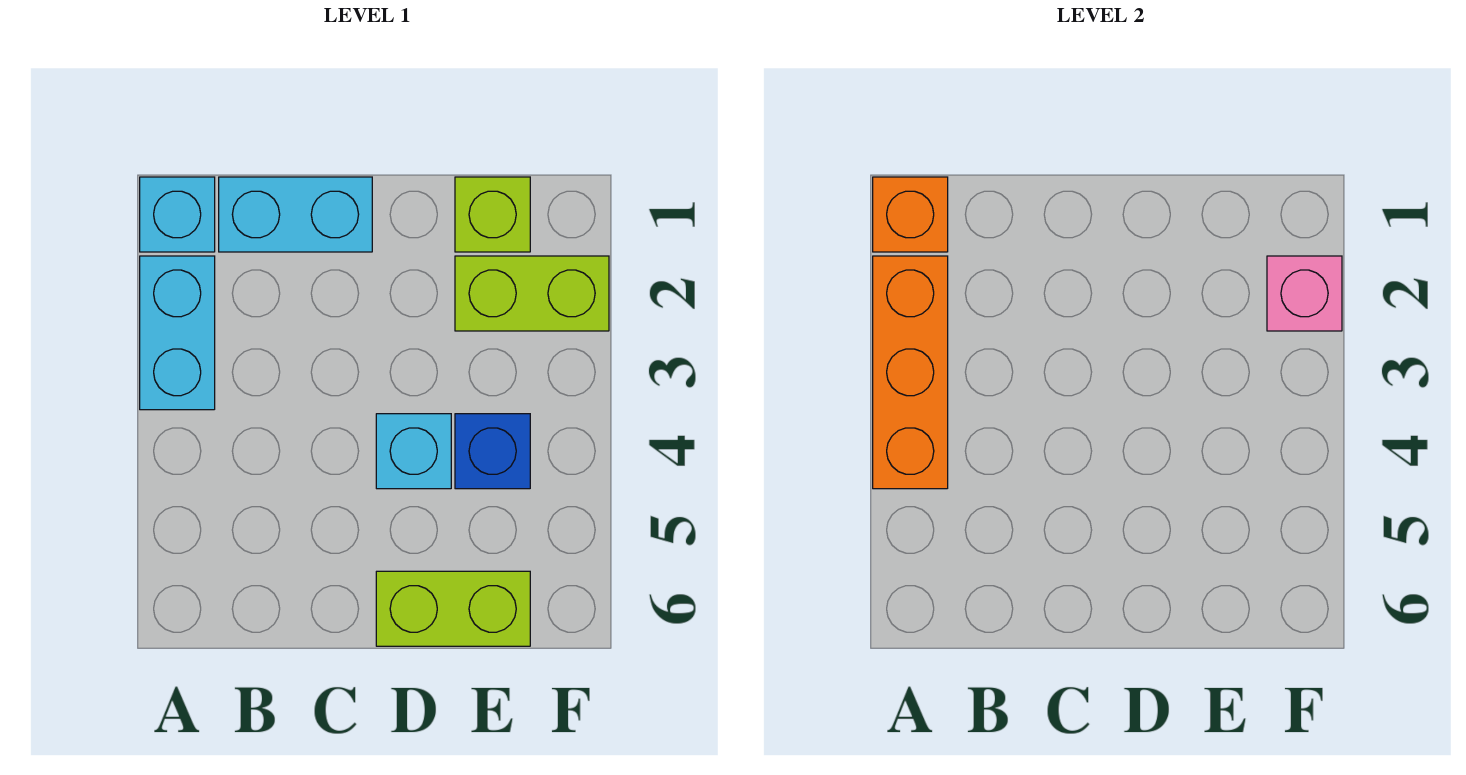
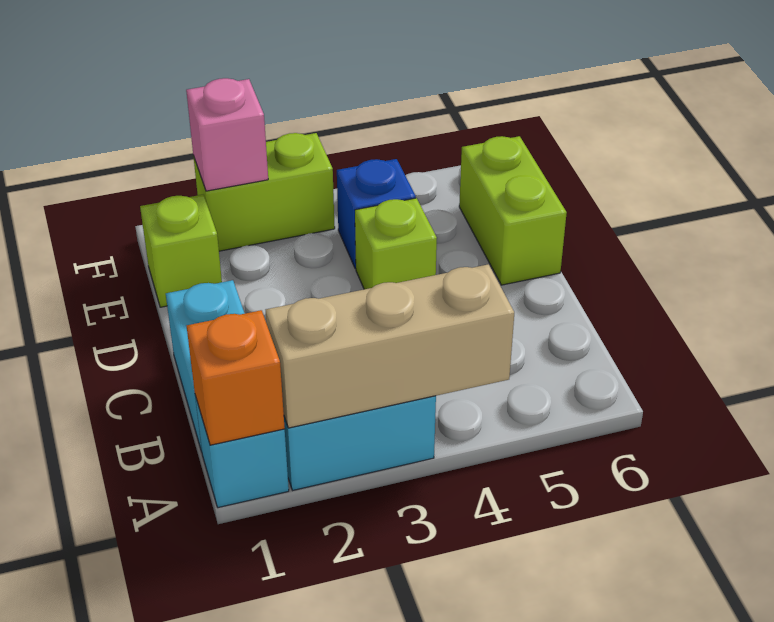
orange 1x3 brick [873,256,948,489] -> tan 1x3 brick [266,264,514,428]
cyan 1x1 brick [376,414,451,489] -> lime 1x1 brick [355,198,437,289]
lime 1x2 brick [455,256,609,331] -> lime 1x2 brick turned to [193,133,335,251]

